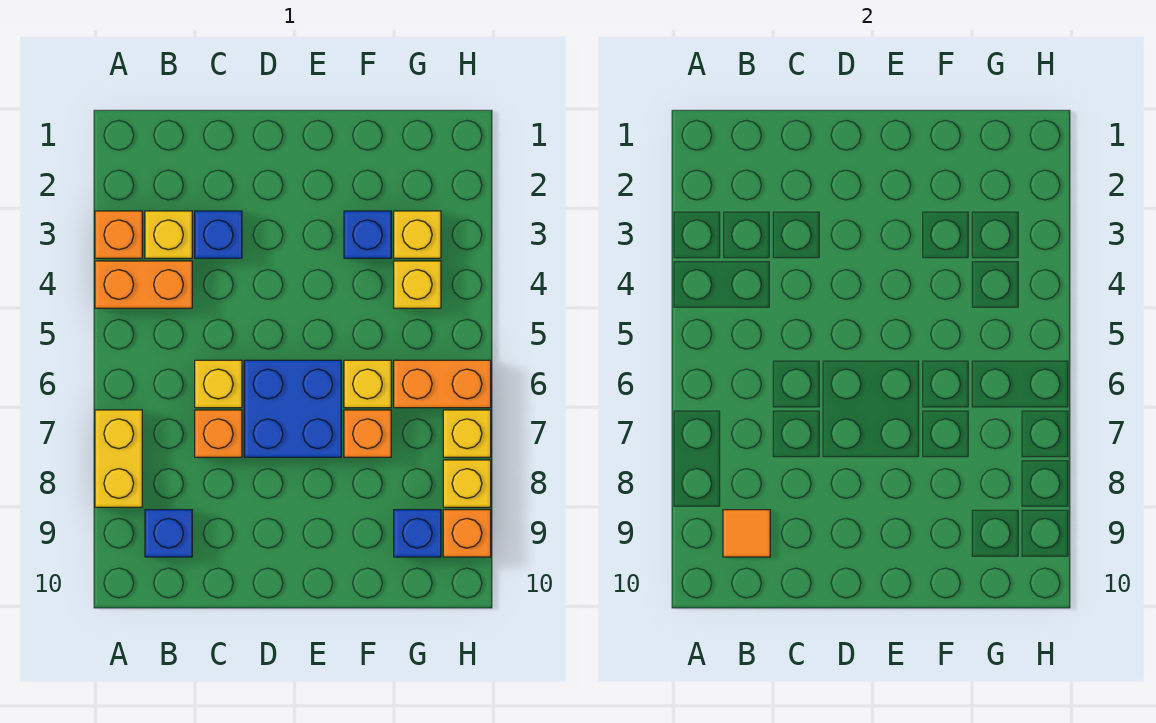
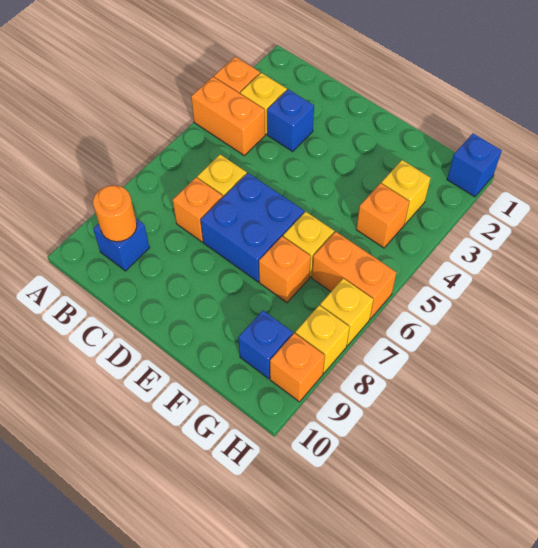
yellow 1x2 brick [95,410,142,507] -> none
orange 1x1 tile [723,510,770,557] -> orange 1x1 round brick [93,185,137,242]
blue 1x1 brick [344,211,391,258] -> blue 1x1 brick moved to [447,134,502,197]
yellow 1x1 brick [394,261,441,308] -> orange 1x1 brick [356,183,409,248]

